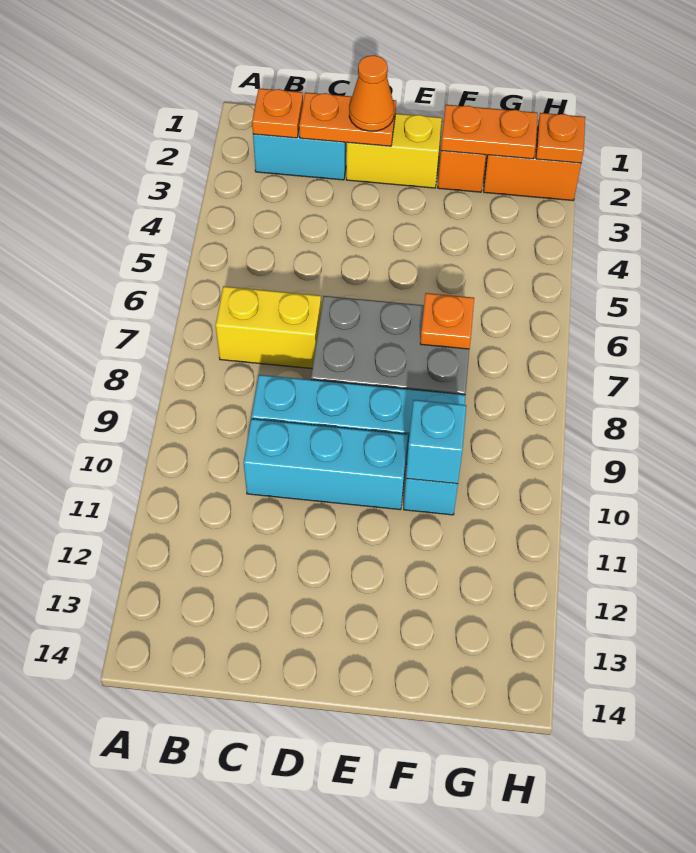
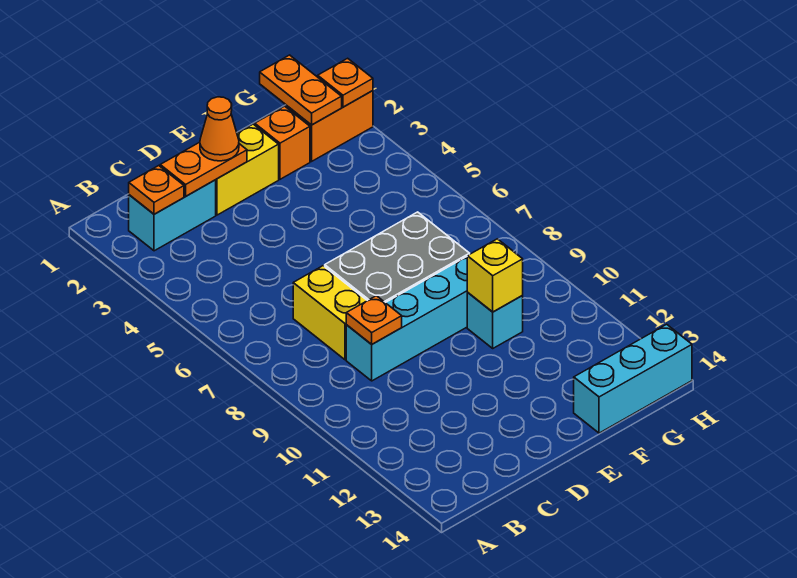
yellow 1x2 brick [216,286,321,369] -> yellow 1x2 brick turned to [293,266,367,360]
cyan 1x3 brick [244,419,408,510] -> cyan 1x3 brick moved to [574,324,692,433]
orange 1x2 plate [441,105,538,159] -> orange 1x2 plate turned to [260,55,342,125]
orange 1x1 plate [420,293,474,349] -> orange 1x1 plate moved to [346,296,402,344]
cyan 1x1 brick [406,400,466,484] -> yellow 1x1 brick [467,239,523,312]

